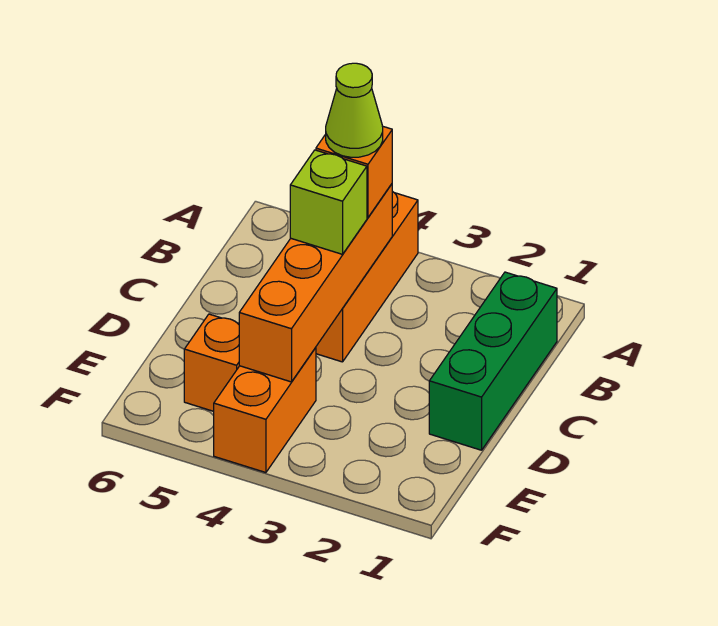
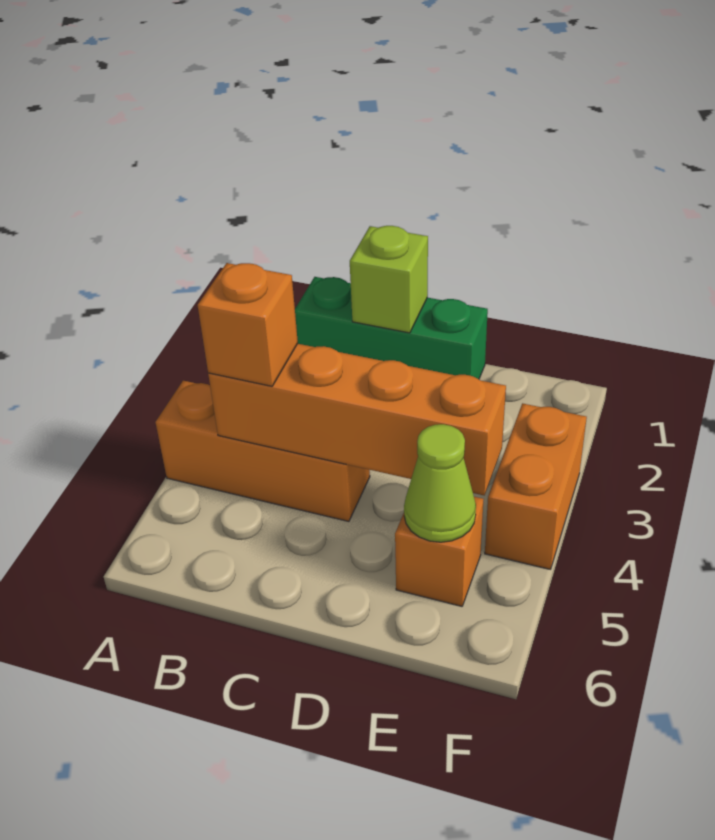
lime 1x1 cone [326,63,383,157] -> lime 1x1 cone moved to [404,424,476,542]
lime 1x1 brick [290,150,367,254] -> lime 1x1 brick moved to [350,226,428,333]
orange 1x2 brick [214,348,316,473] -> orange 1x2 brick turned to [485,403,587,569]

